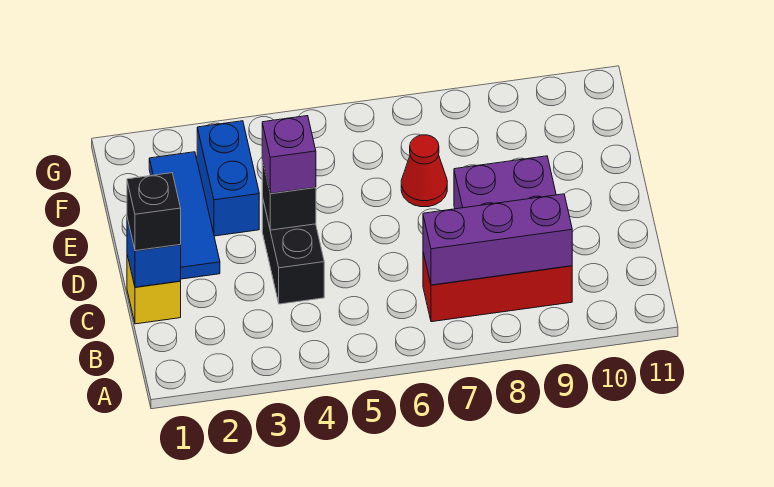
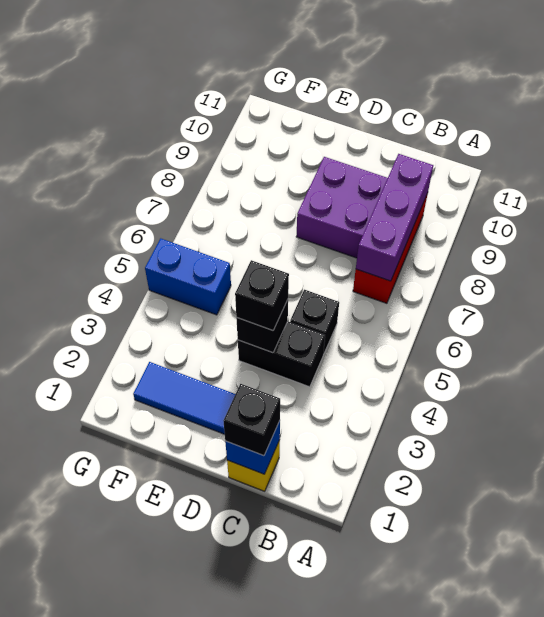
none -> black 1x1 brick [290,290,339,353]
purple 1x1 brick [262,116,316,194] -> black 1x1 brick [235,260,289,331]
blue 1x2 brick [197,121,259,236] -> blue 1x2 brick moved to [145,238,231,315]
red 1x1 cone [401,135,447,207] -> none

